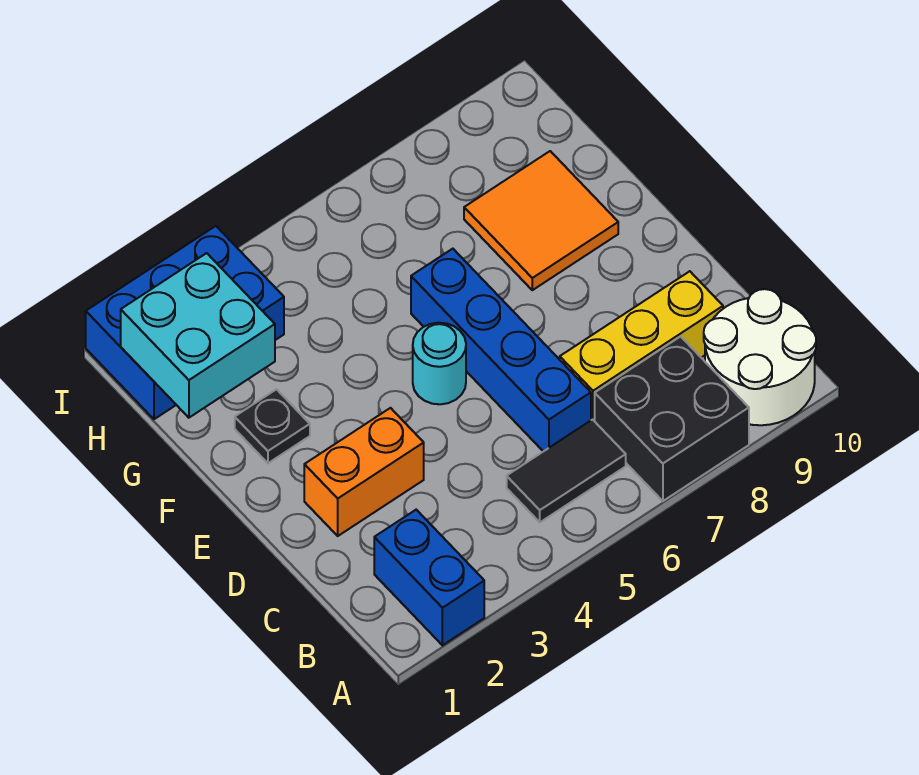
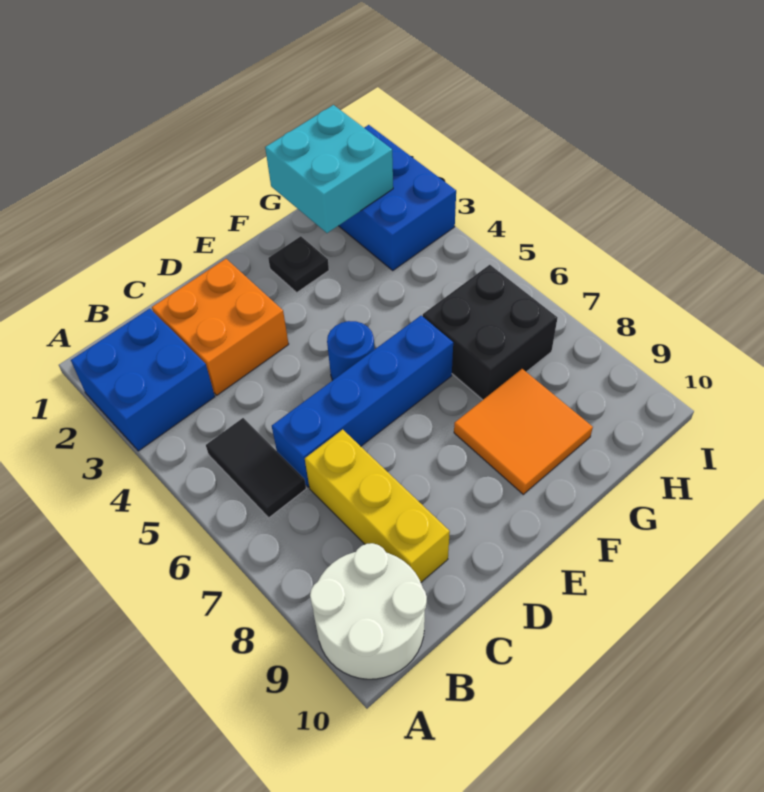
blue 1x2 brick [374,510,484,645] -> blue 2x2 brick [71,309,215,451]
black 2x2 brick [595,337,749,501] -> black 2x2 brick moved to [423,265,557,400]
orange 1x2 brick [304,408,424,536] -> orange 2x2 brick [152,259,289,395]
cyan 1x1 round brick [413,323,466,404] -> blue 1x1 round brick [327,321,374,381]

